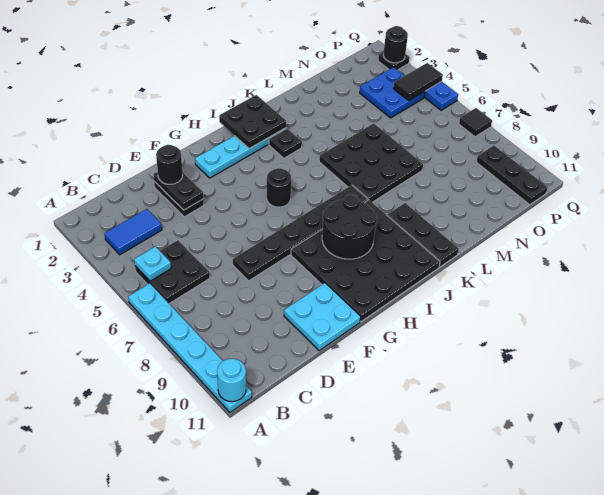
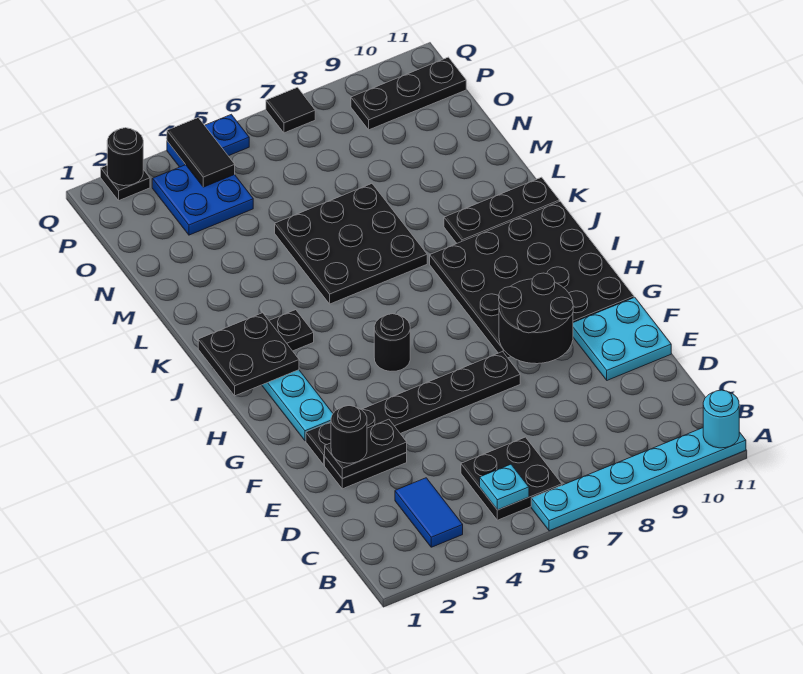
black 1x6 plate [233,185,368,281] -> black 1x6 plate turned to [306,352,520,465]
black 2x2 round brick [322,195,377,259] -> black 2x2 round brick moved to [499,273,573,364]

